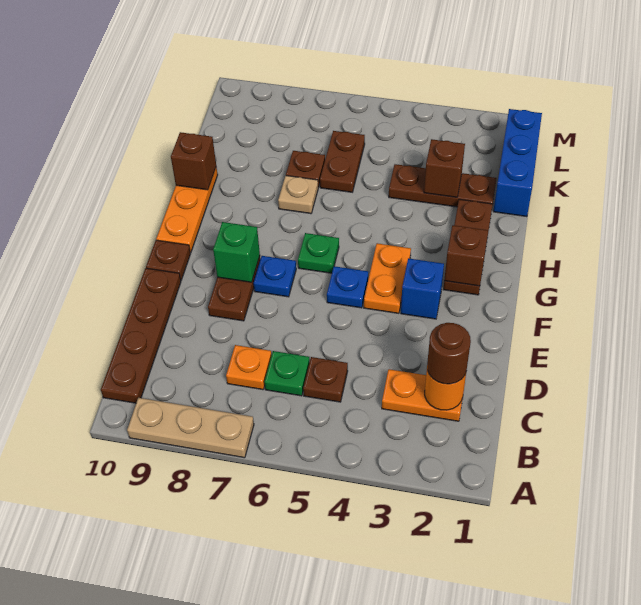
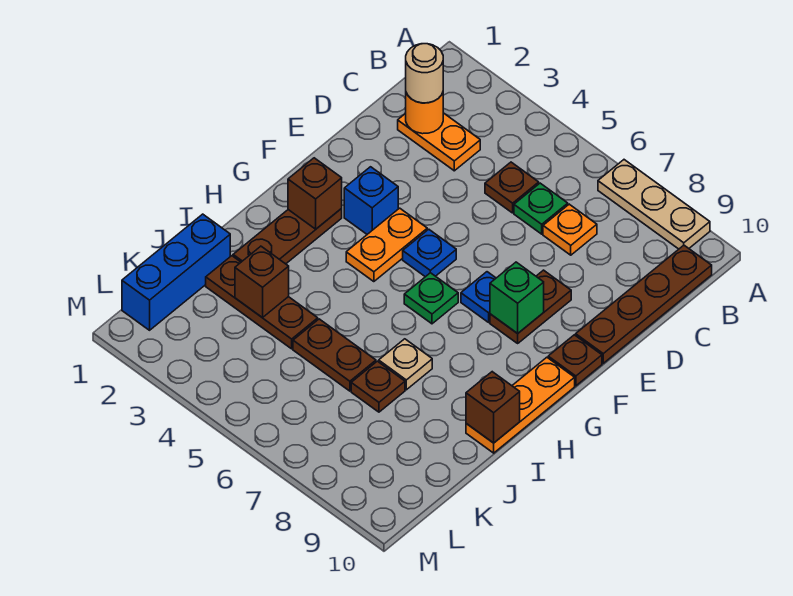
brown 1x1 round brick [427,323,471,384] -> tan 1x1 round brick [406,44,443,103]
brown 1x2 plate [320,131,365,192] -> brown 1x2 plate turned to [293,319,376,391]

